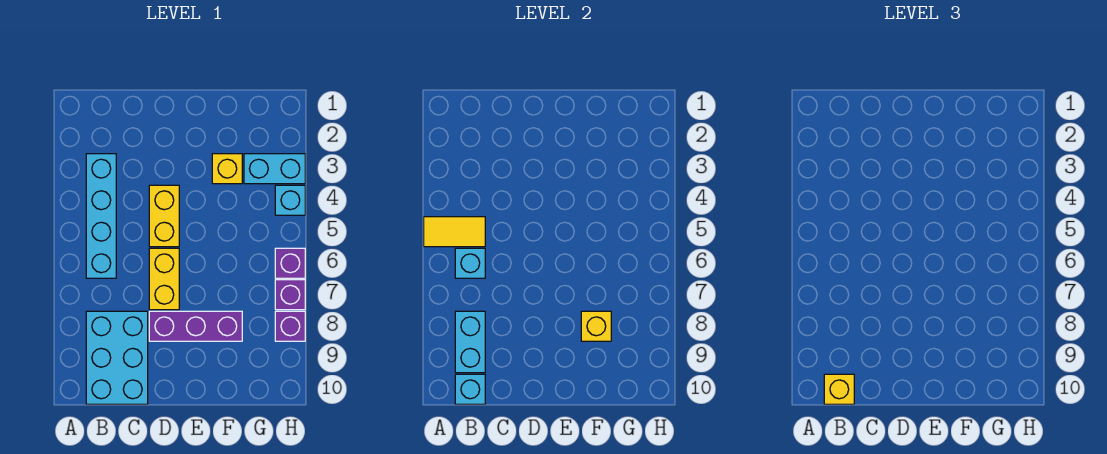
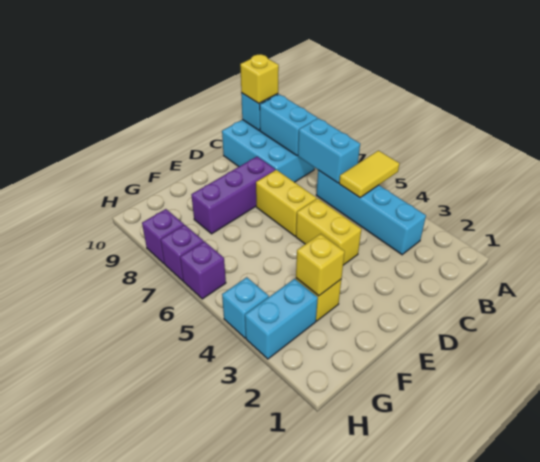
cyan 1x1 brick [455,248,485,278] -> cyan 1x2 brick [298,118,360,183]
yellow 1x1 brick [581,311,611,341] -> yellow 1x1 brick moved to [296,234,345,296]

